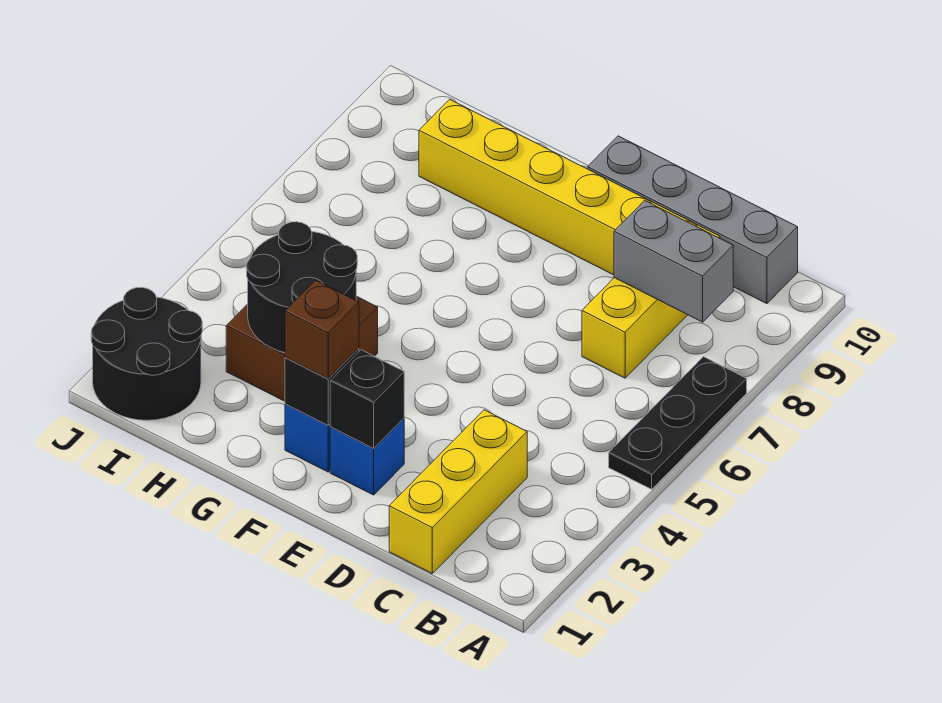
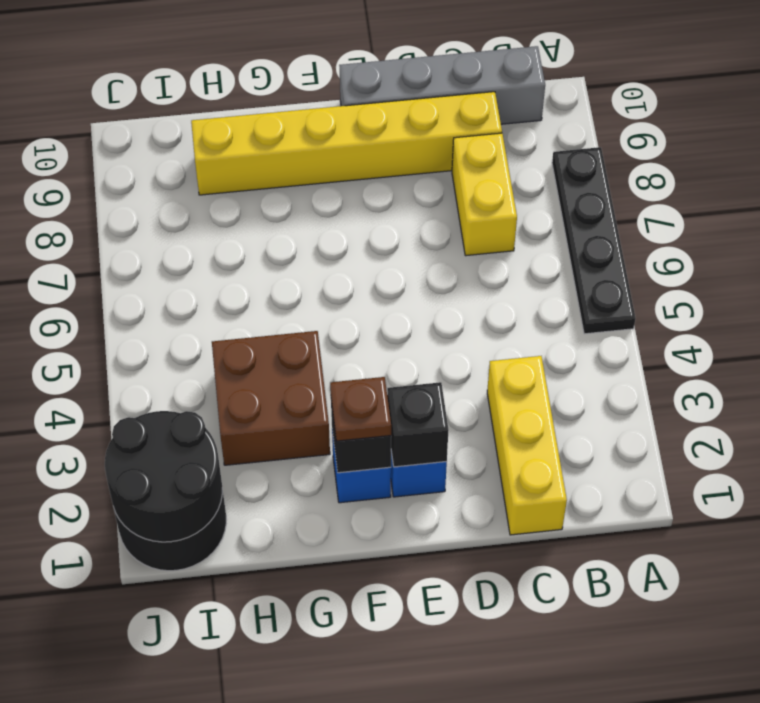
black 1x3 plate [609,357,747,489] -> black 1x4 plate [552,147,636,334]
grey 1x2 brick [614,200,733,322] -> none
brown 1x1 brick [285,280,359,379] -> brown 1x1 plate [330,377,391,441]
black 2x2 round brick [247,222,357,353] -> black 2x2 round brick moved to [105,411,222,542]

